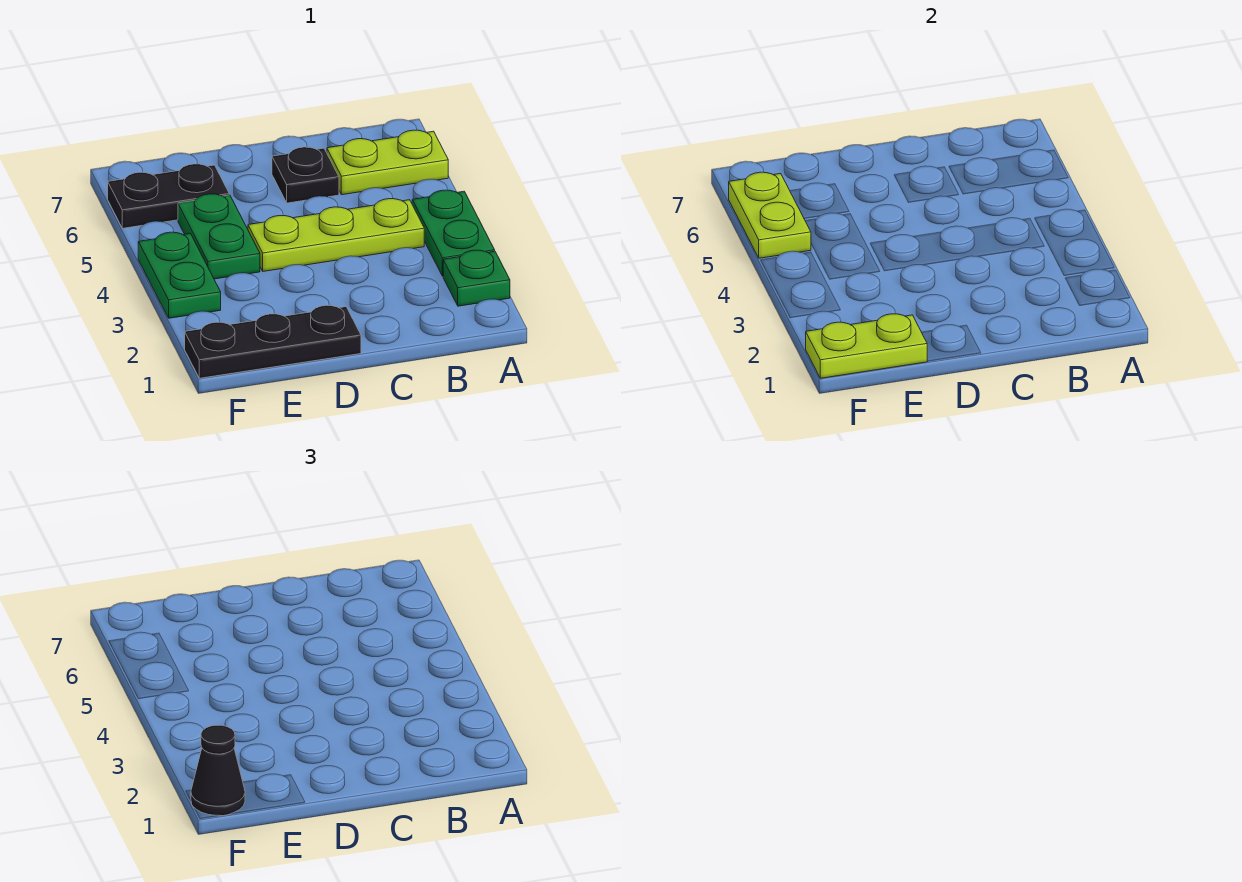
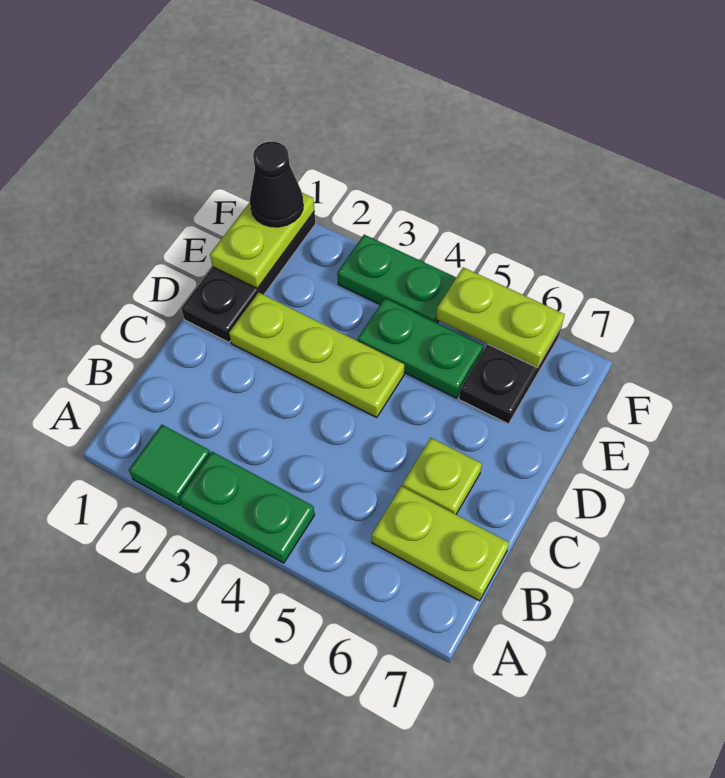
green 1x1 plate [443,250,510,306] -> green 1x1 tile [129,425,210,505]
lime 1x2 plate [327,130,448,195] -> lime 1x2 plate turned to [372,486,509,601]
lime 1x3 plate [248,198,424,271] -> lime 1x3 plate turned to [229,292,404,417]
black 1x1 plate [272,147,339,203] -> lime 1x1 plate [402,438,482,514]

